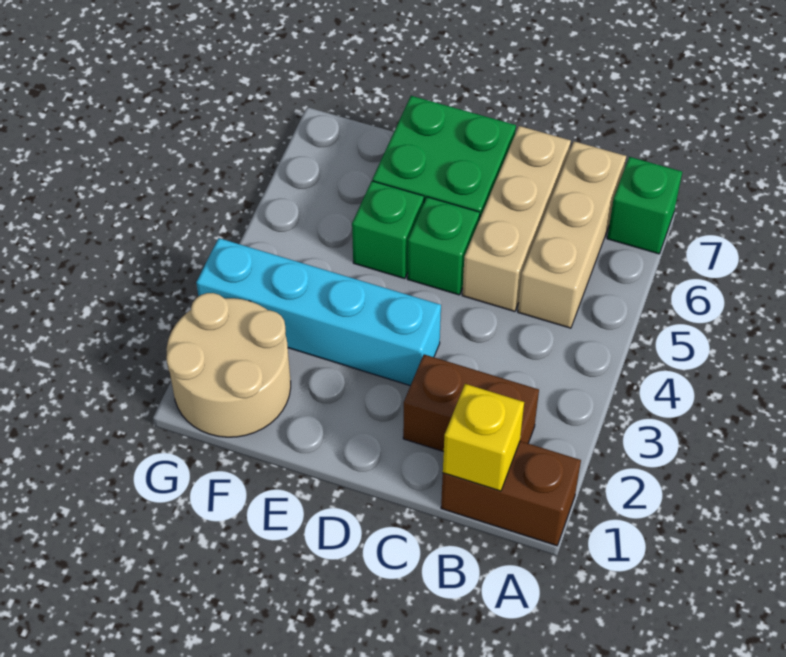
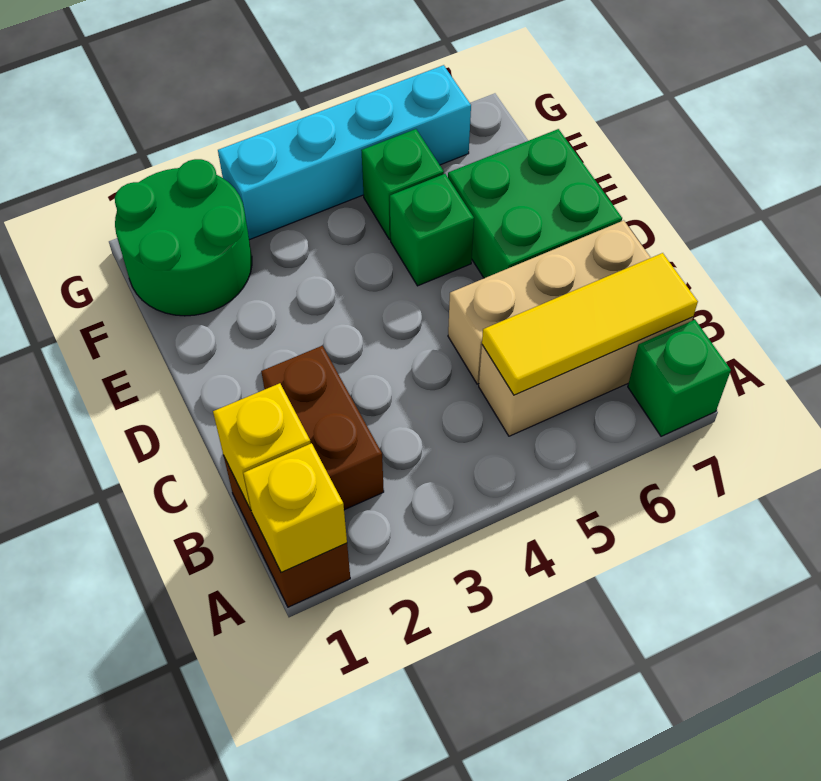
none -> yellow 1x1 brick [243,443,347,572]
none -> yellow 1x3 tile [482,253,698,395]
cyan 1x4 brick [196,238,441,386] -> cyan 1x4 brick turned to [218,65,471,240]
green 1x1 brick [407,197,480,295] -> green 1x1 brick moved to [361,129,444,240]
tan 2x2 round brick [166,293,291,437] -> green 2x2 round brick [115,159,252,316]

